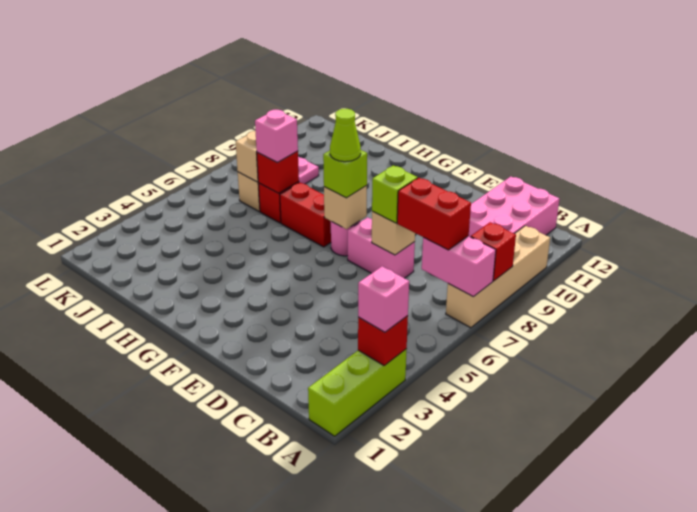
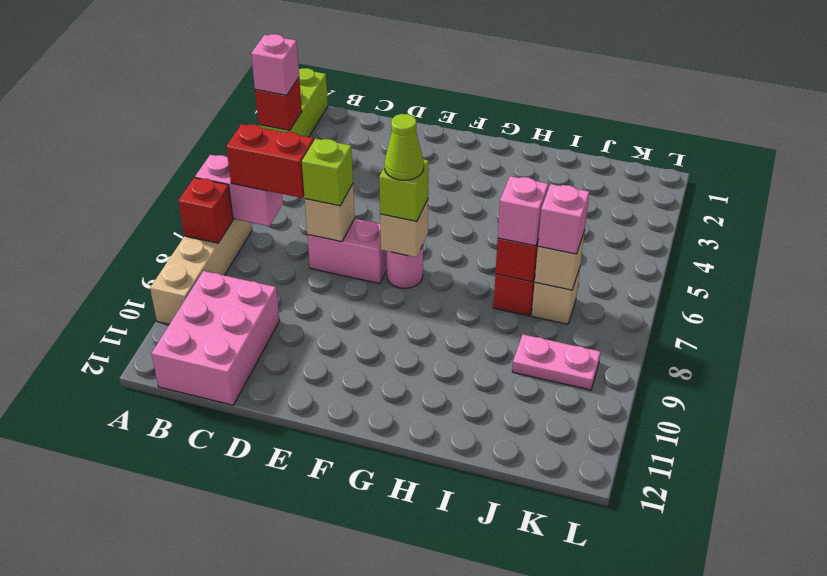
red 1x2 brick [280,183,331,247] -> none
none -> pink 1x1 brick [538,184,589,254]

